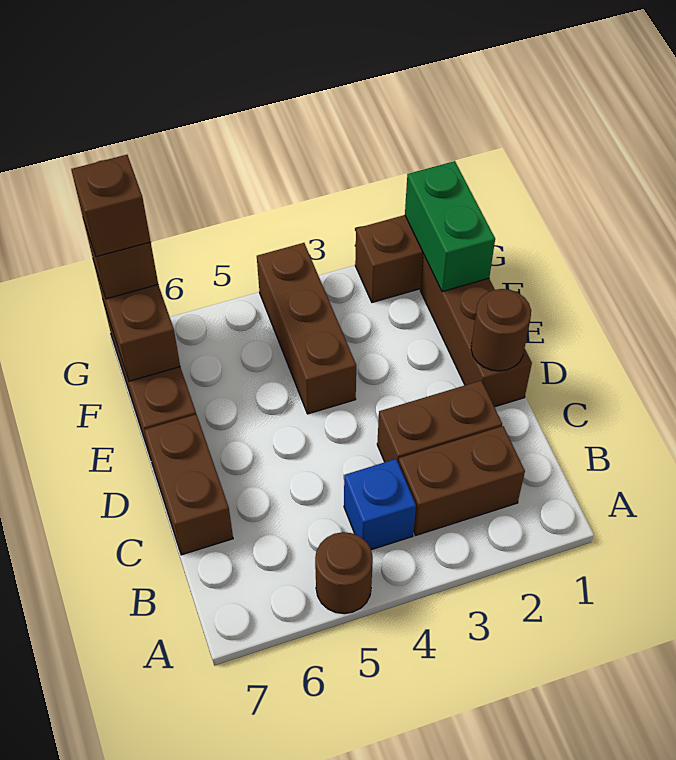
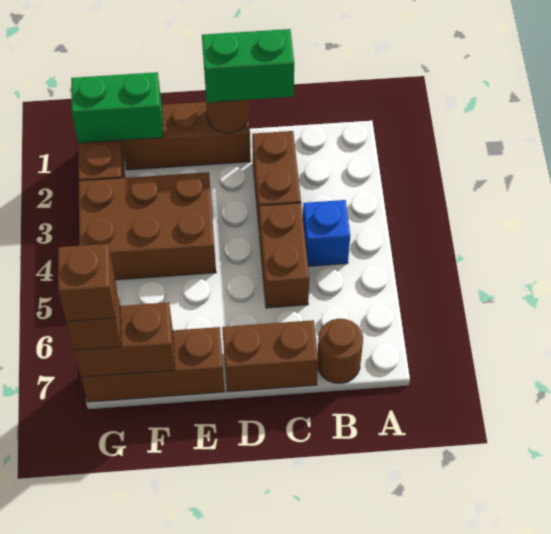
brown 1x1 round brick [315,532,373,614] -> brown 1x1 round brick moved to [318,319,363,383]
brown 1x2 brick [399,426,525,535] -> brown 1x2 brick moved to [259,203,309,308]
none -> green 1x2 brick [202,29,294,102]
brown 1x3 brick [257,243,356,414] -> brown 2x3 brick [79,172,216,280]

